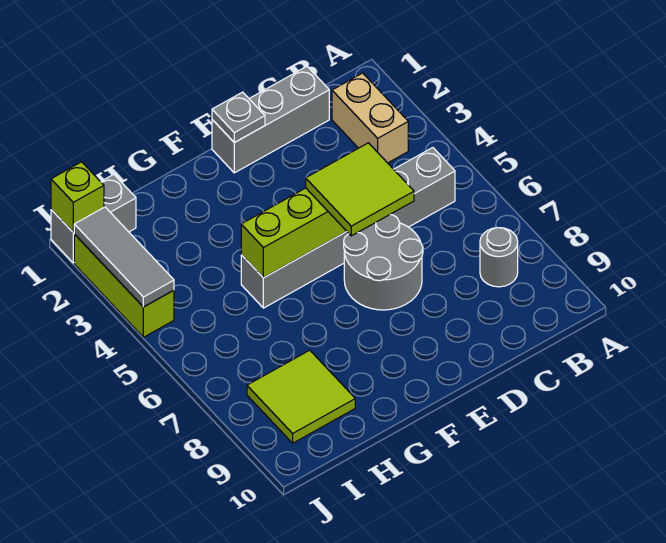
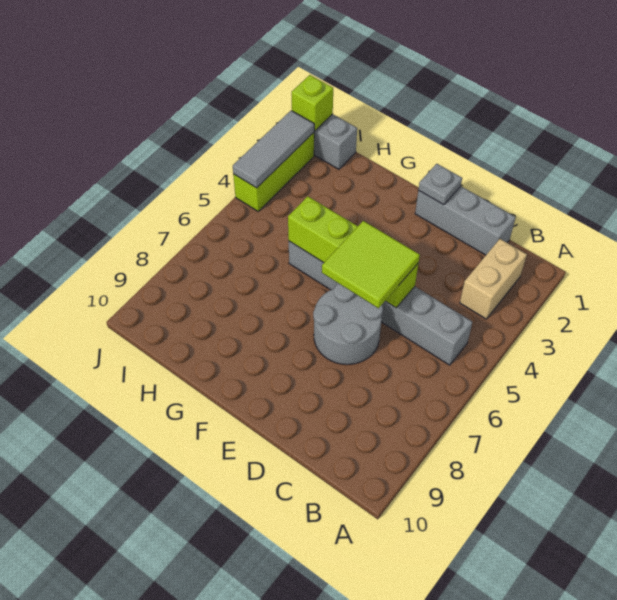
grey 1x1 round brick [480,228,518,287] -> none
lime 2x2 tile [247,350,355,443] -> none

